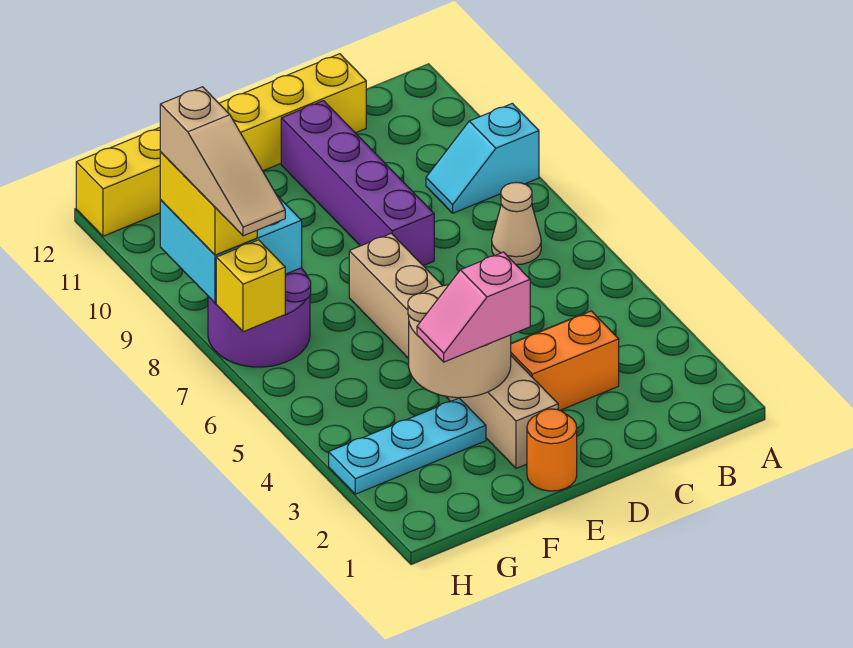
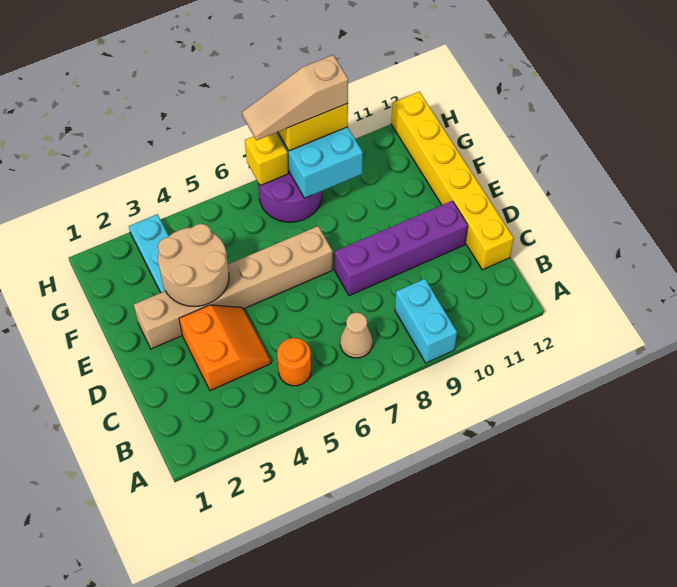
cyan 1x2 slope [426,103,539,213] -> cyan 1x2 brick [395,279,457,363]
orange 1x1 round brick [527,409,577,491] -> orange 1x1 round brick moved to [277,338,311,386]
pink 1x2 slope [417,252,530,362] -> none

